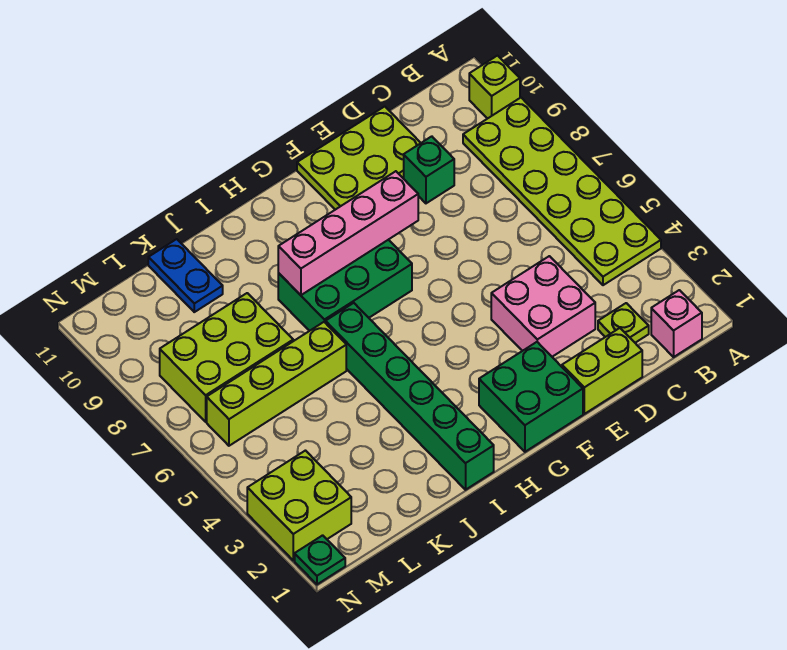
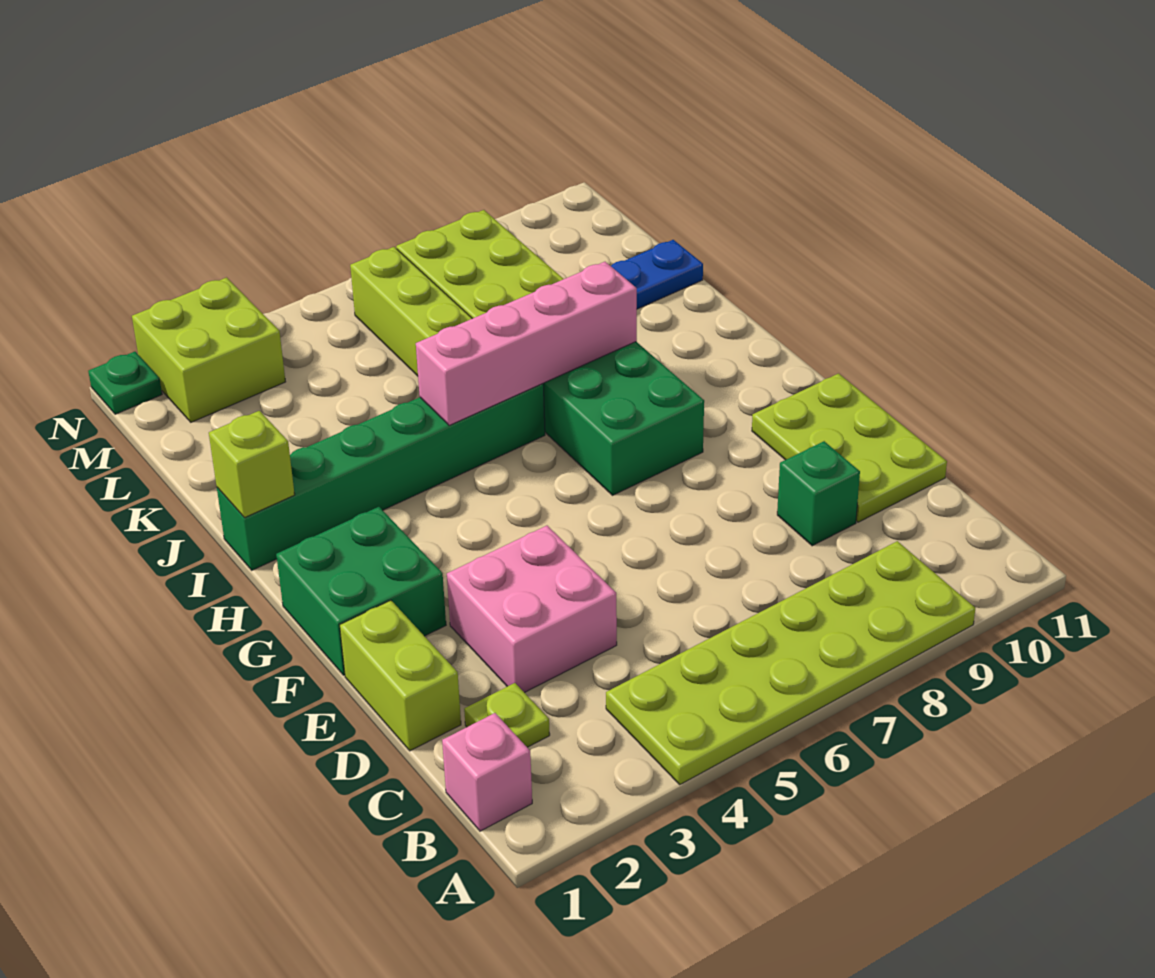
lime 1x1 brick [469,56,520,119] -> lime 1x1 brick moved to [209,411,295,518]
pink 1x4 brick [278,171,418,295] -> pink 1x4 brick turned to [416,262,637,425]

